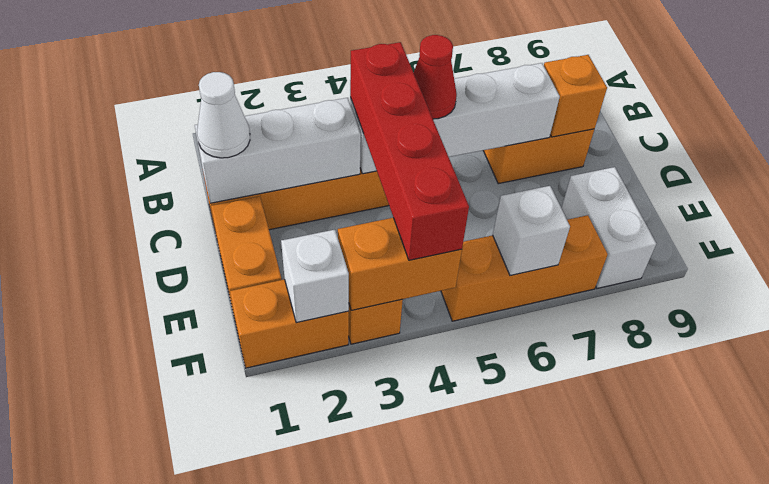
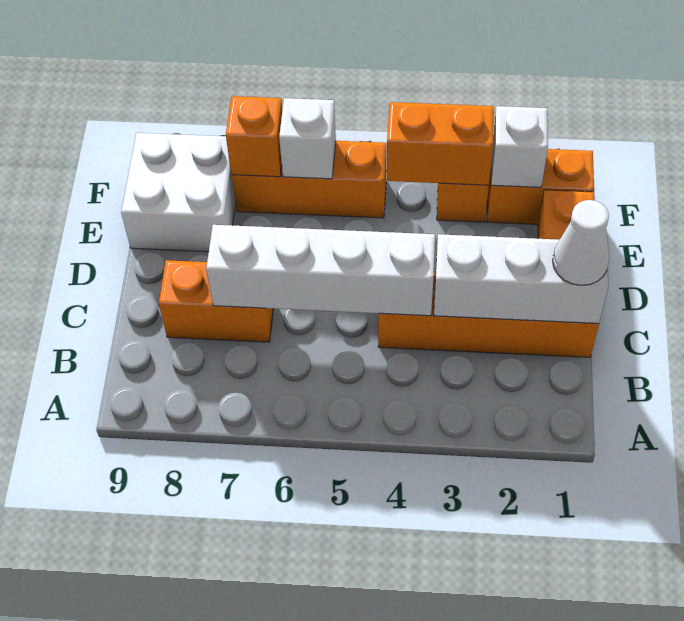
red 1x4 brick [350,42,469,260] -> none
red 1x1 cone [414,35,457,119] -> none
orange 1x1 brick [544,55,607,137] -> orange 1x1 brick moved to [226,96,282,177]
white 1x2 brick [561,167,656,288] -> white 2x2 brick [121,133,236,252]

